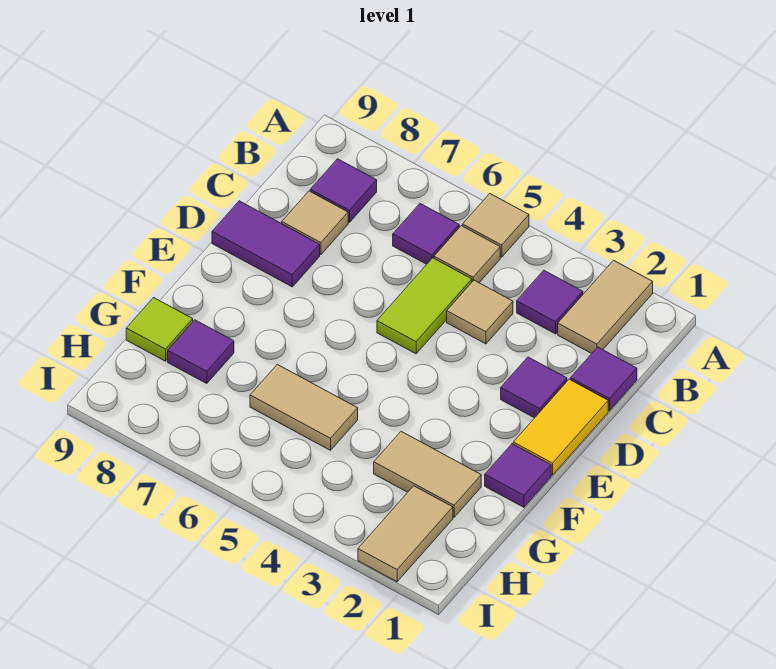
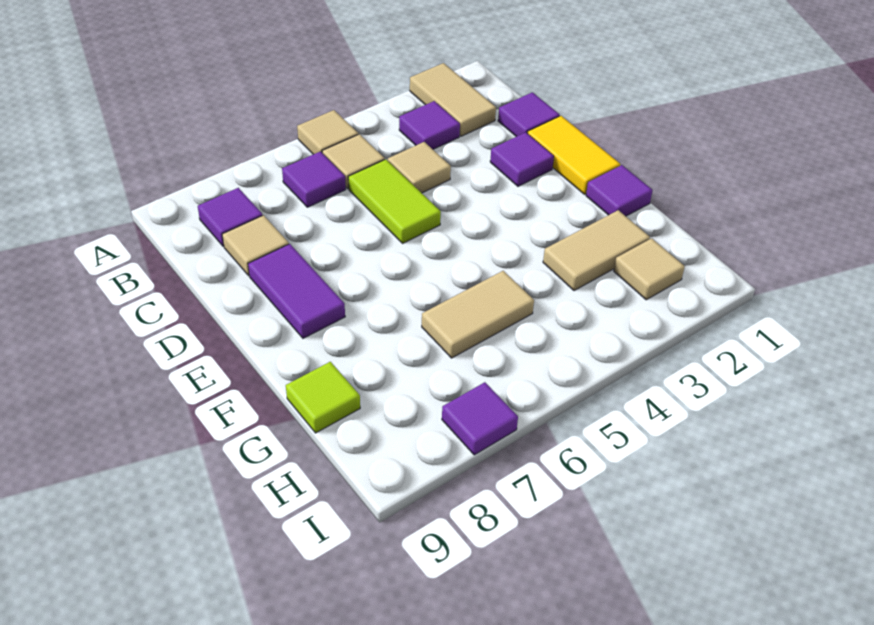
purple 1x2 tile [212,201,320,287] -> purple 1x2 tile turned to [248,244,345,338]
purple 1x1 tile [168,320,234,384] -> purple 1x1 tile moved to [442,382,518,455]
tan 1x2 tile [358,486,453,582] -> tan 1x1 tile [614,238,685,300]

